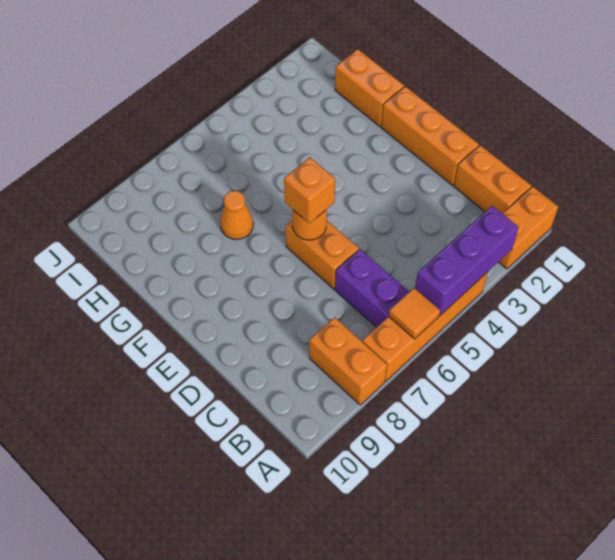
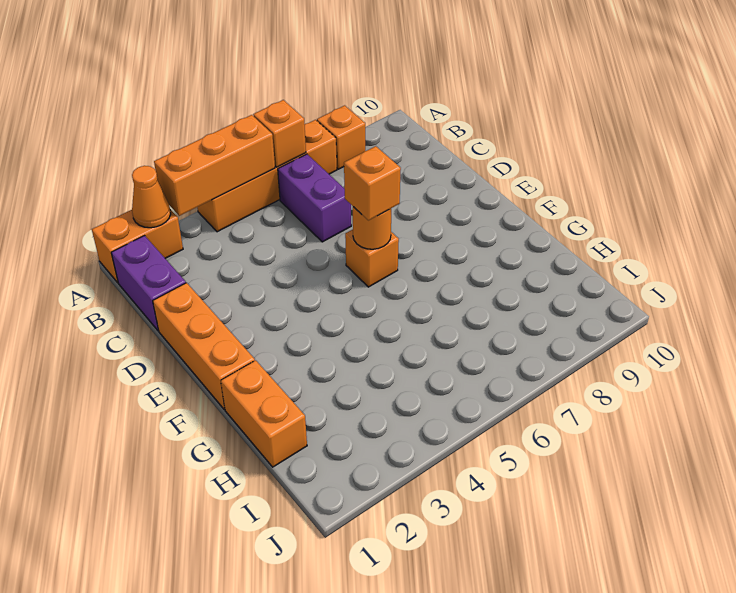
purple 1x3 brick [415,206,519,315] -> orange 1x3 brick [154,115,275,216]
orange 1x1 tile [389,288,440,339] -> orange 1x1 brick [253,100,306,167]
orange 1x2 brick [309,317,387,405] -> orange 1x1 brick [317,105,365,169]
orange 1x2 brick [454,145,531,214] -> purple 1x2 brick [111,236,186,331]
orange 1x2 brick [286,220,359,289] -> orange 1x1 brick [345,229,399,287]
orange 1x1 cone [220,191,253,239] -> orange 1x1 cone moved to [132,166,171,228]

